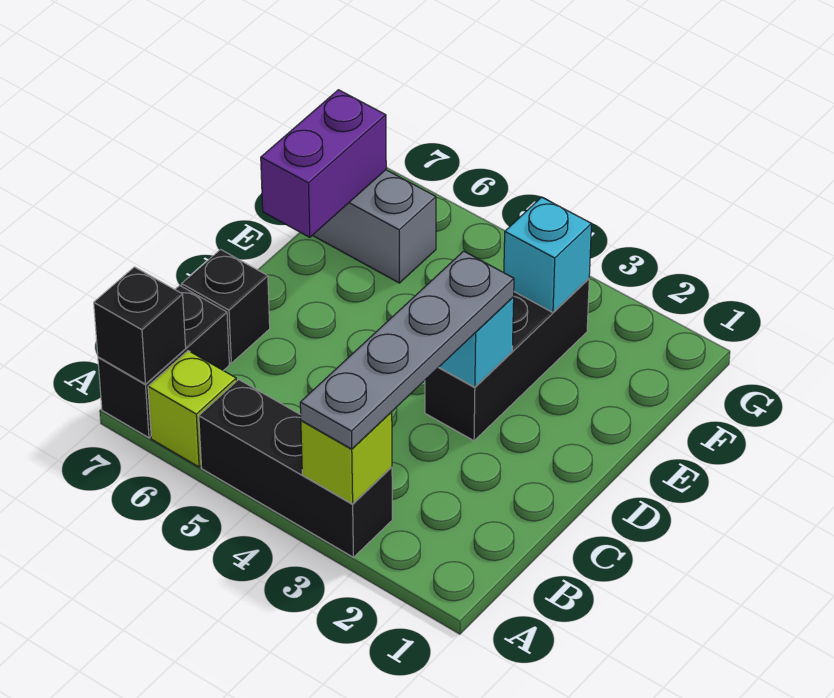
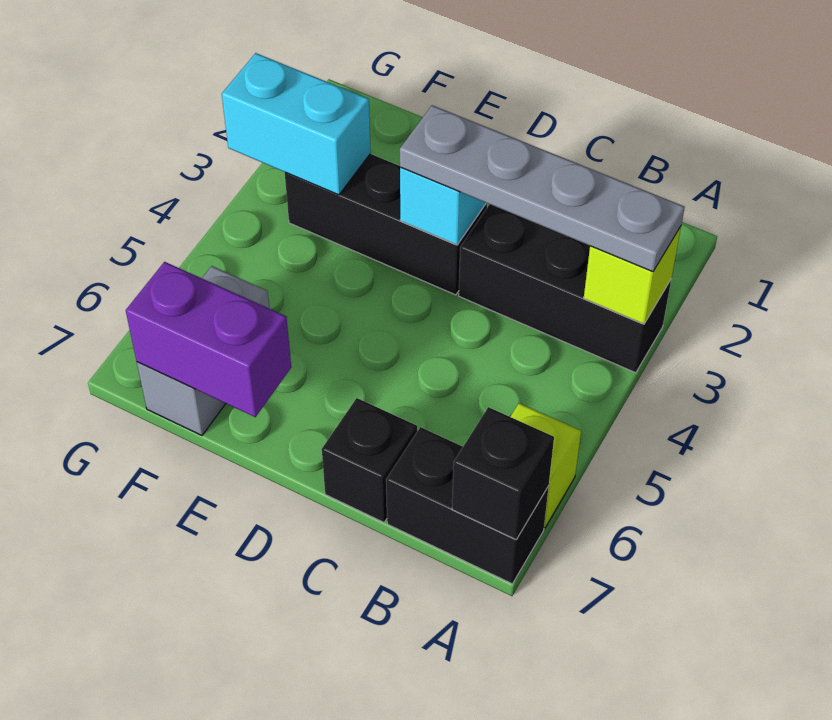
black 1x3 brick [199,380,392,557] -> black 1x3 brick turned to [459,204,671,373]
cyan 1x1 brick [504,197,592,312] -> cyan 1x2 brick [222,53,371,195]

